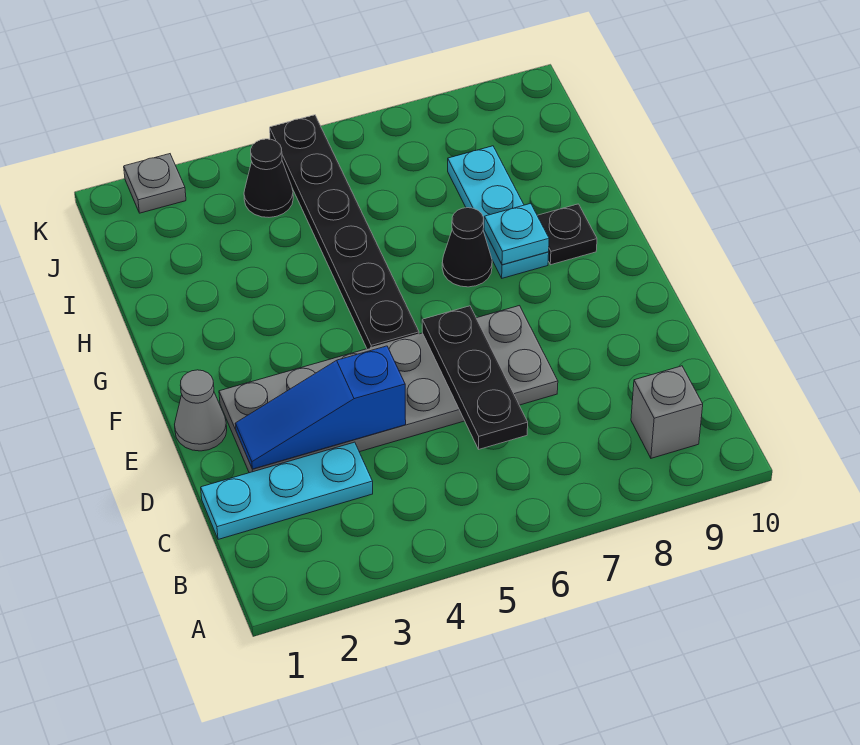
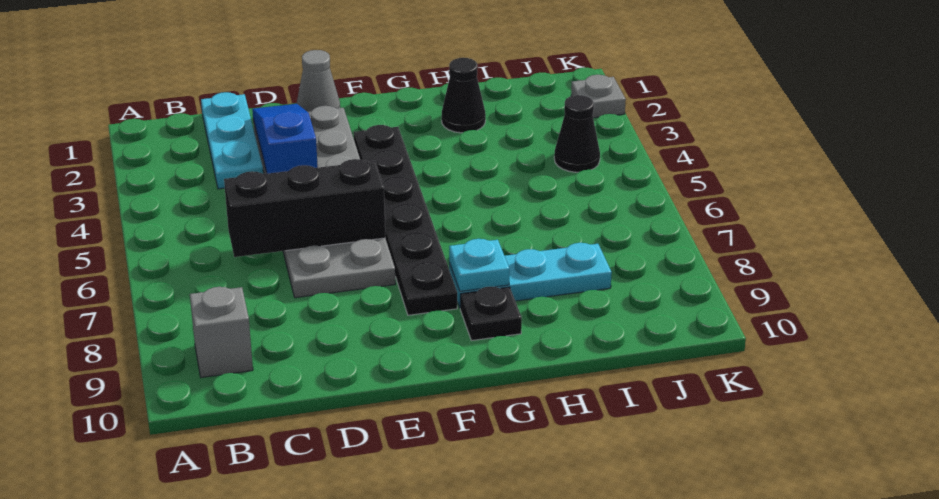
black 1x3 plate [422,306,528,449] -> black 1x3 brick [224,159,385,257]
black 1x6 plate [270,115,419,349] -> black 1x6 plate turned to [354,125,457,315]
black 1x1 cone [442,208,492,287] -> black 1x1 cone moved to [442,58,486,133]

